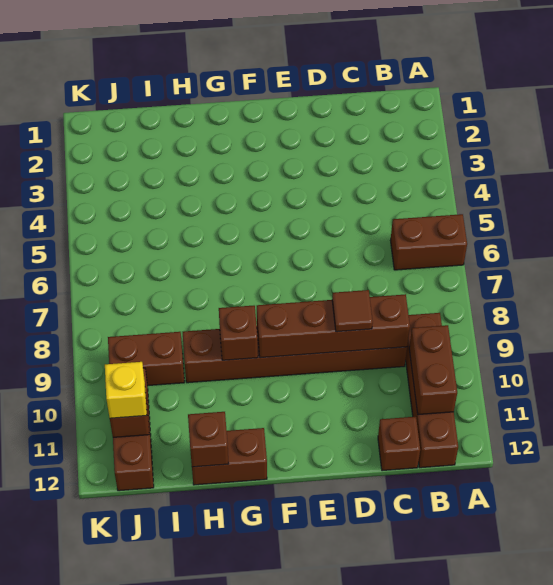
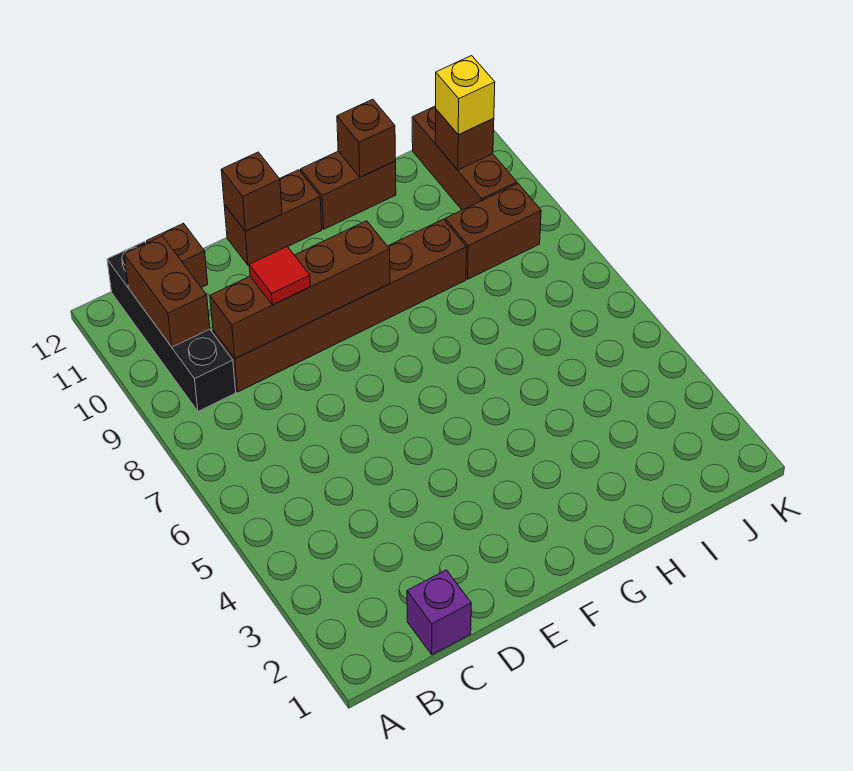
brown 1x2 brick [391,214,467,270] -> brown 1x2 brick moved to [224,170,322,265]
brown 1x4 brick [406,313,458,468] -> black 1x4 brick [107,242,236,411]
none -> purple 1x1 brick [407,570,471,655]
brown 1x1 tile [332,290,373,332] -> red 1x1 tile [249,246,311,305]
brown 1x1 brick [219,306,258,360] -> brown 1x1 brick moved to [221,152,282,231]

